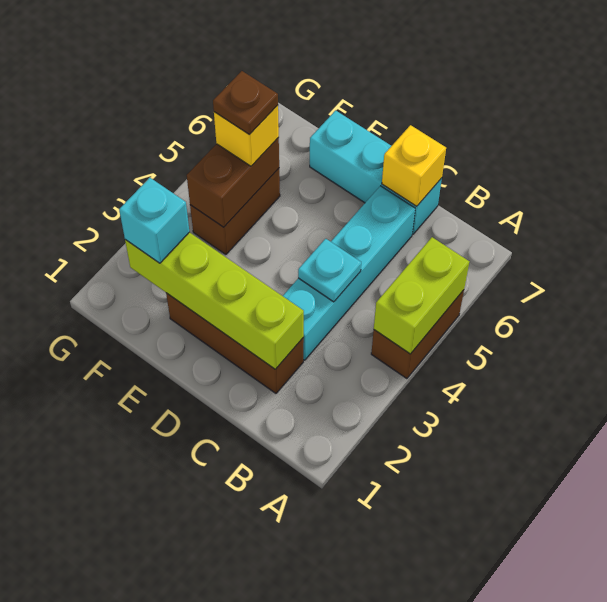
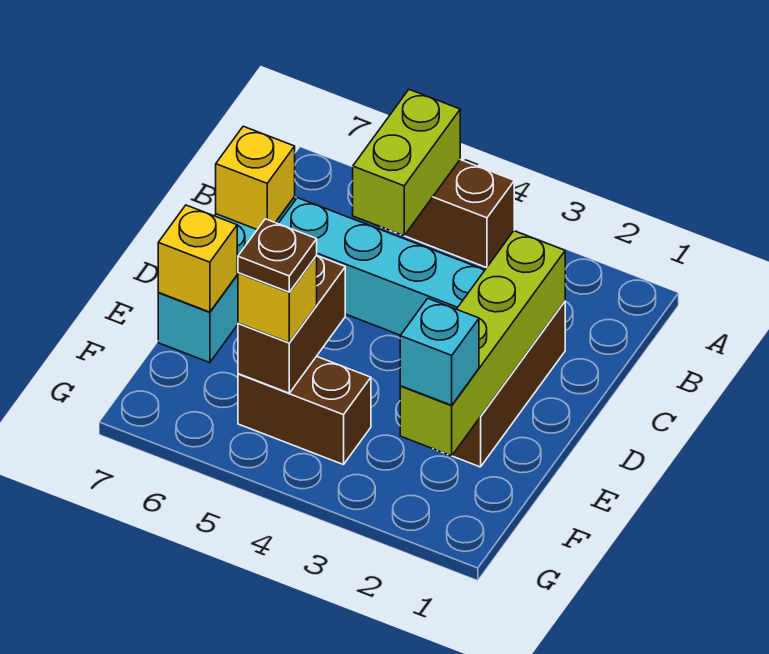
lime 1x2 brick [374,237,470,354] -> lime 1x2 brick turned to [353,90,460,236]
cyan 1x1 plate [298,239,361,302] -> none
none -> yellow 1x1 brick [158,205,237,312]
brown 1x2 brick [187,138,279,227] -> brown 1x2 brick turned to [238,256,345,393]

